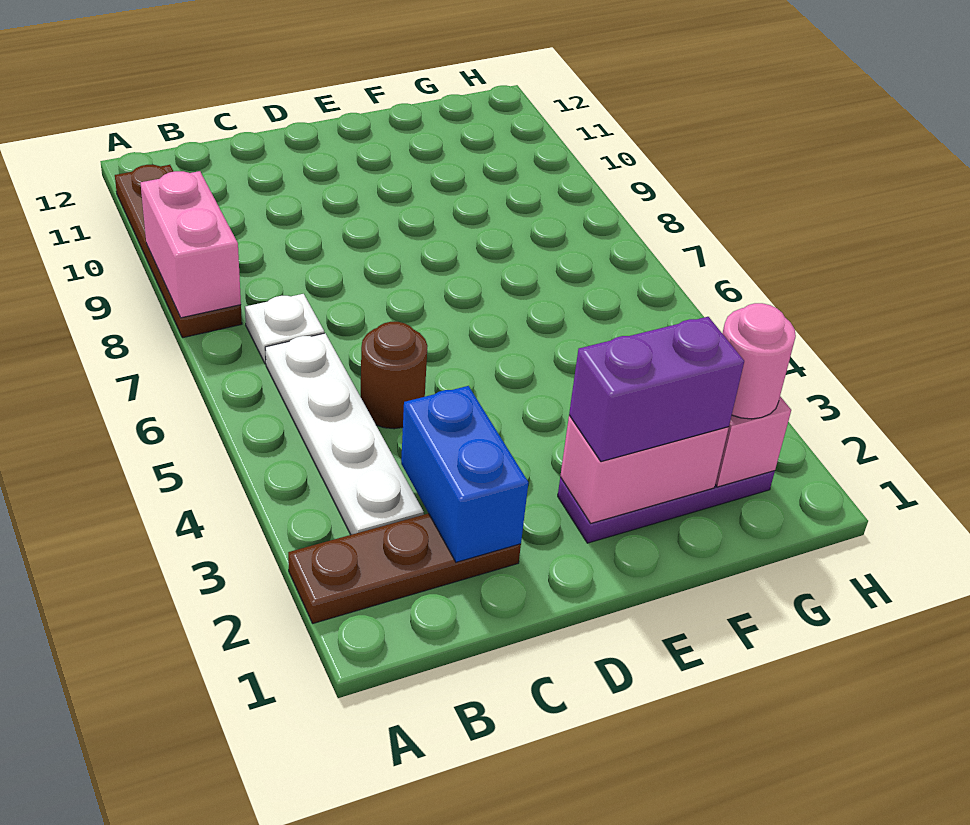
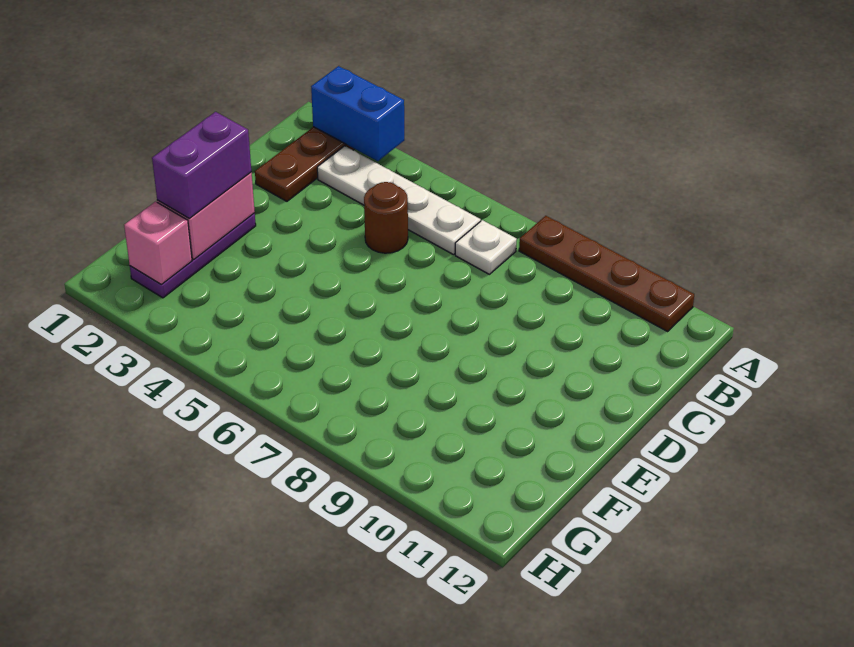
pink 1x2 brick [141,171,241,318] -> none
blue 1x2 brick [401,386,528,562] -> blue 1x2 brick moved to [311,66,404,161]
pink 1x1 round brick [722,303,796,419] -> none

